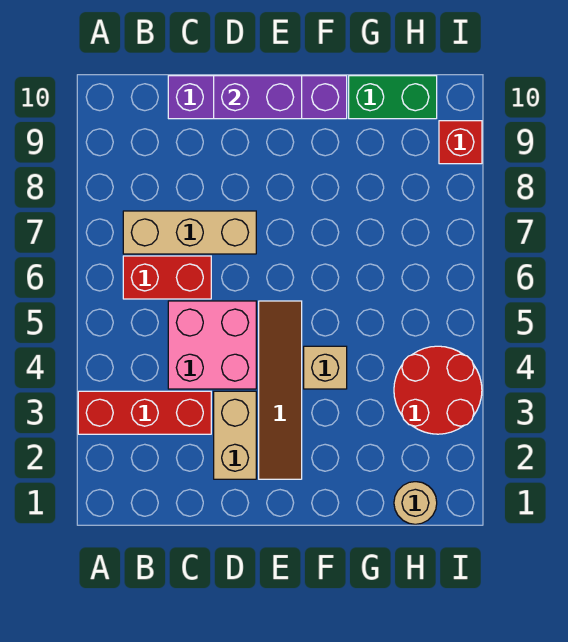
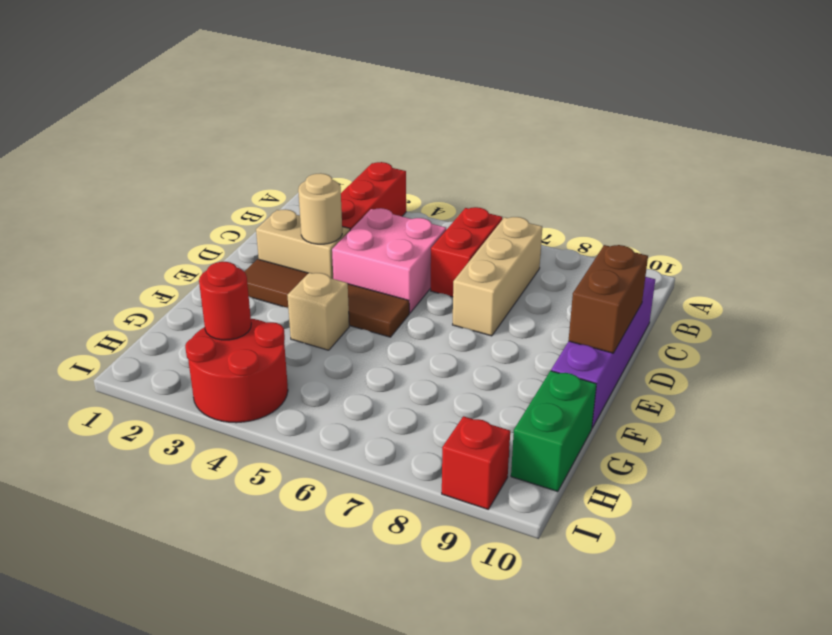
purple 1x2 brick [214,76,302,119] -> brown 1x2 brick [569,245,648,353]
tan 1x1 round brick [394,482,437,524] -> tan 1x1 round brick moved to [298,173,342,244]
none -> red 1x1 round brick [199,262,251,340]

